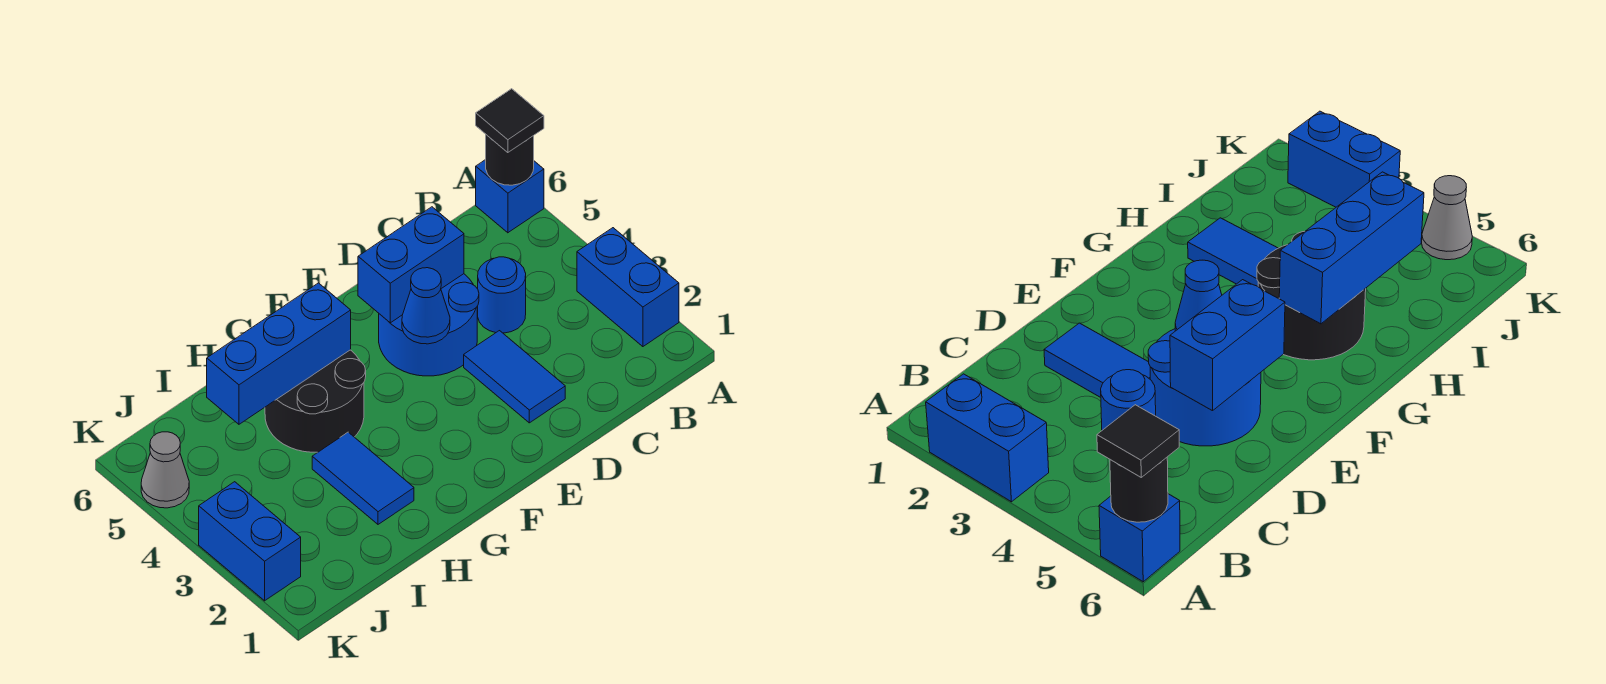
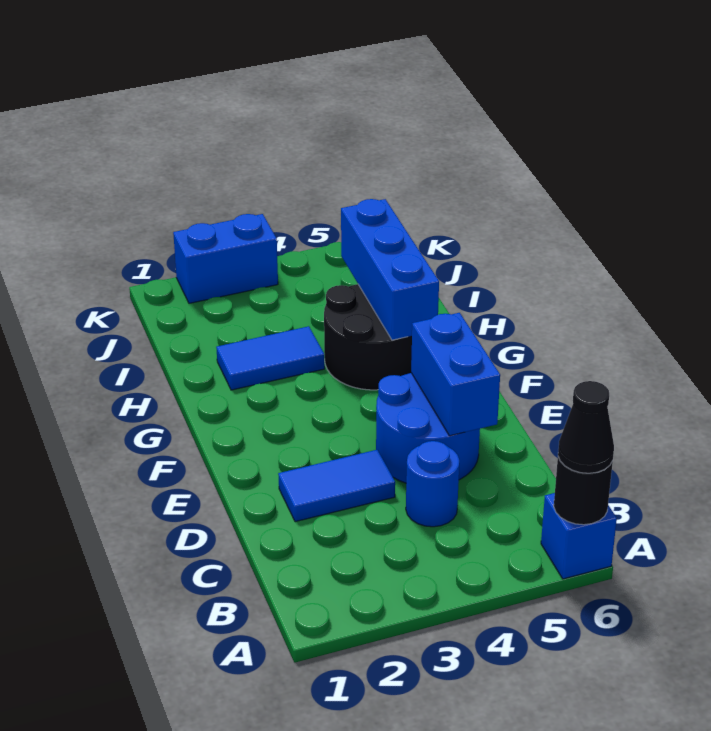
blue 1x2 brick [577,228,679,347] -> none
black 1x1 tile [476,89,544,153] -> black 1x1 cone [558,381,614,473]
blue 1x1 cone [402,268,450,344] -> none
grey 1x1 cone [141,432,189,508] -> none

